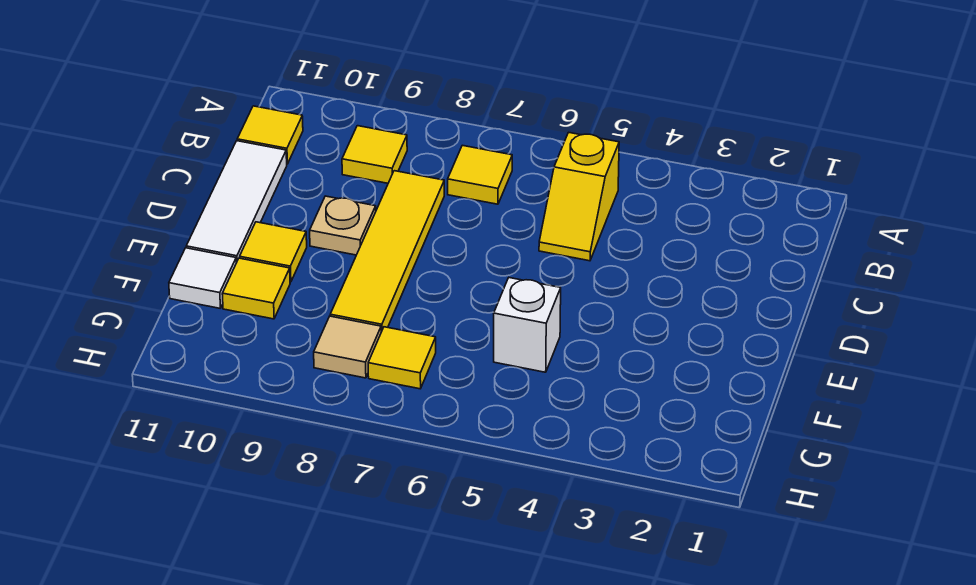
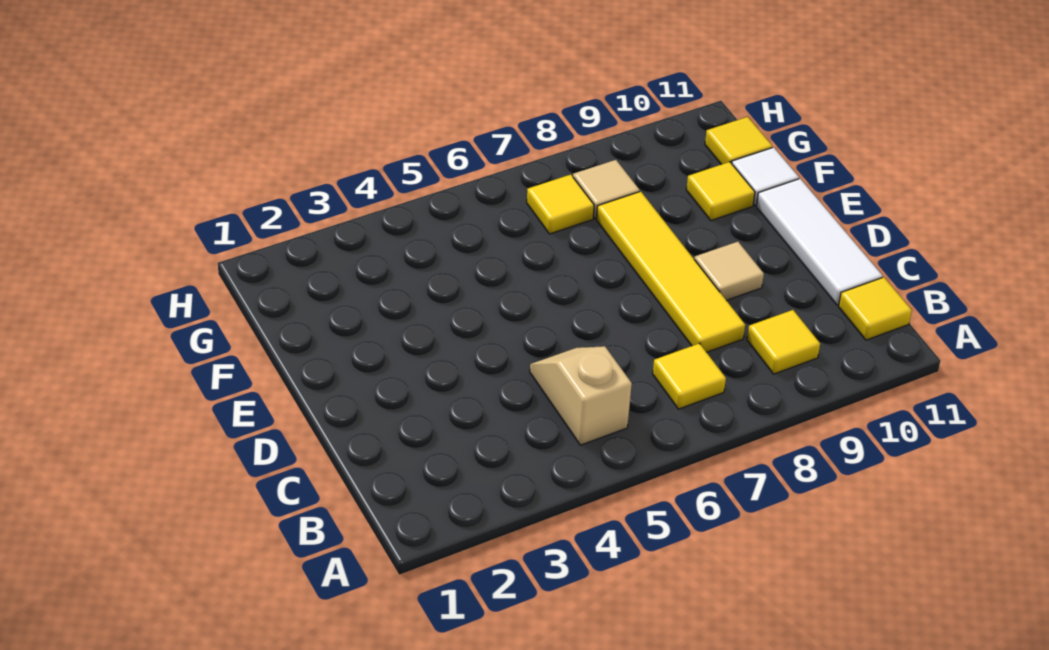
yellow 1x2 slope [539,132,619,261] -> tan 1x2 slope [530,346,632,445]
tan 1x1 plate [310,196,376,255] -> tan 1x1 tile [694,242,764,301]
yellow 1x1 tile [240,222,307,282] -> yellow 1x1 tile moved to [705,117,772,165]
white 1x1 brick [494,278,561,372] -> none

